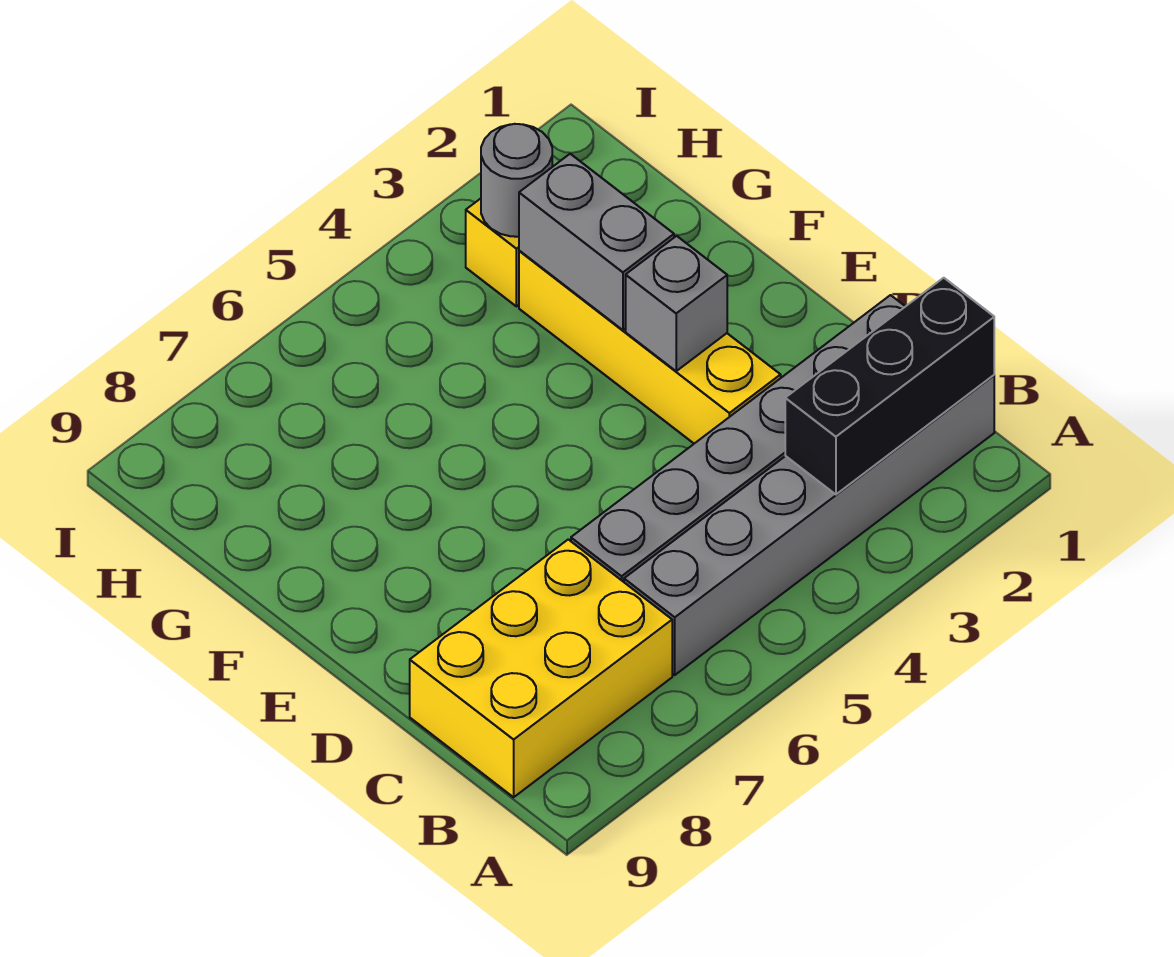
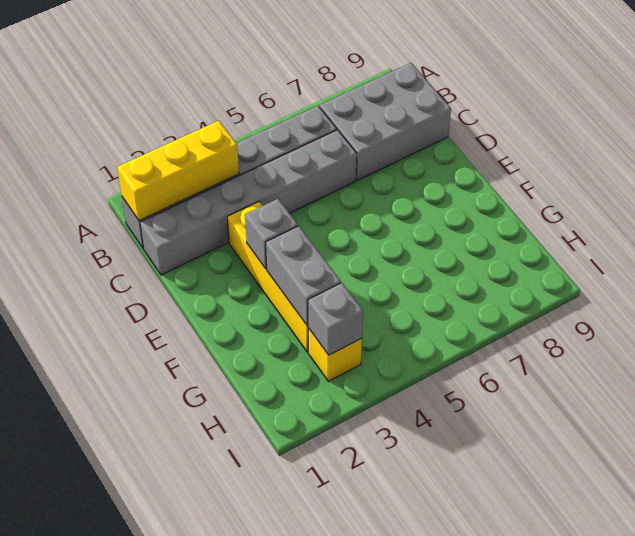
black 1x3 brick [785,278,994,494] -> yellow 1x3 brick [117,121,239,221]
yellow 2x3 brick [410,539,672,797] -> grey 2x3 brick [320,63,451,180]
grey 1x1 round brick [481,124,552,237] -> grey 1x1 brick [308,283,363,355]

